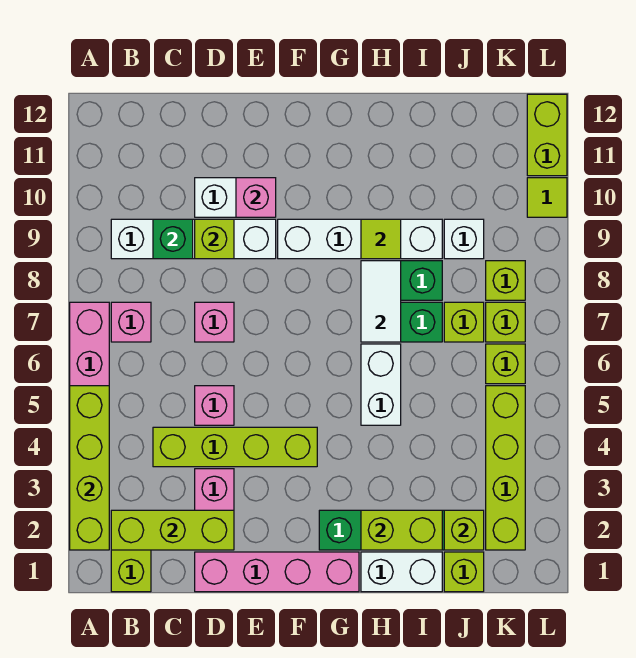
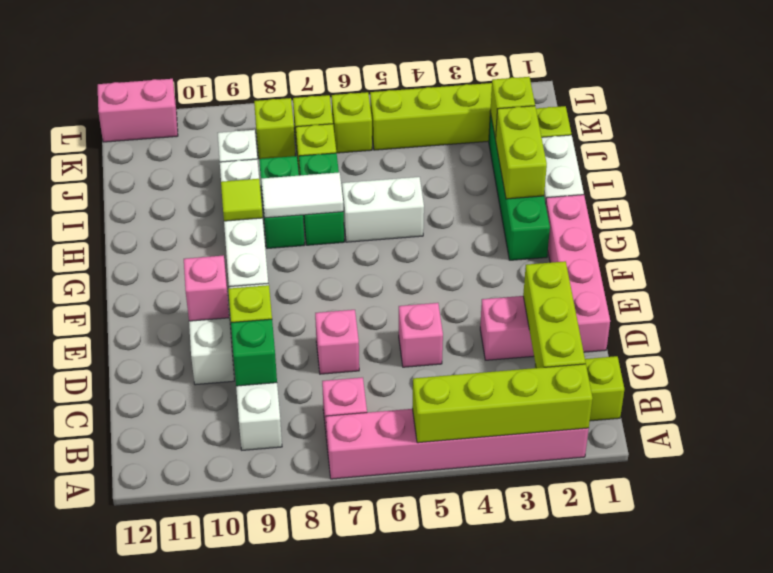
lime 1x4 brick [153,427,317,467] -> none
lime 1x1 tile [527,178,567,217] -> none
lime 1x2 brick [527,94,567,176] -> pink 1x2 brick [98,79,178,142]

